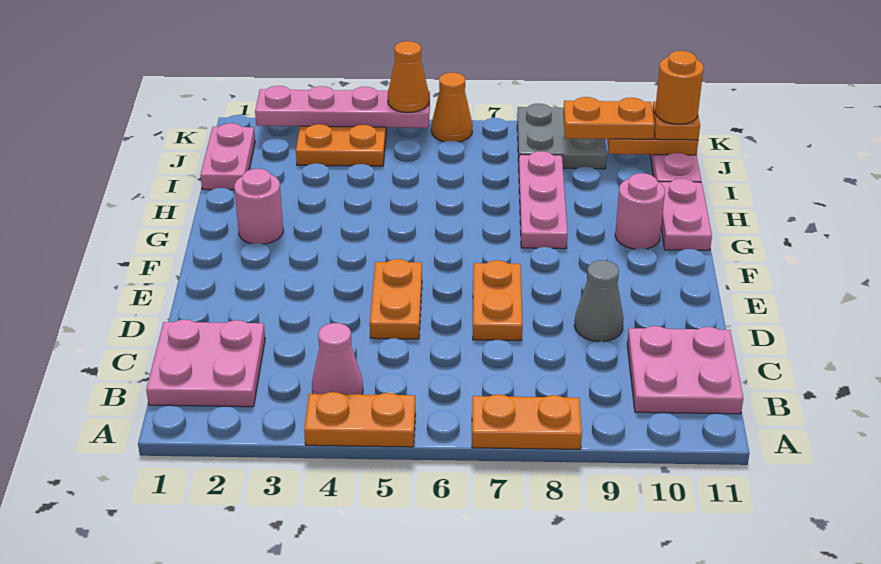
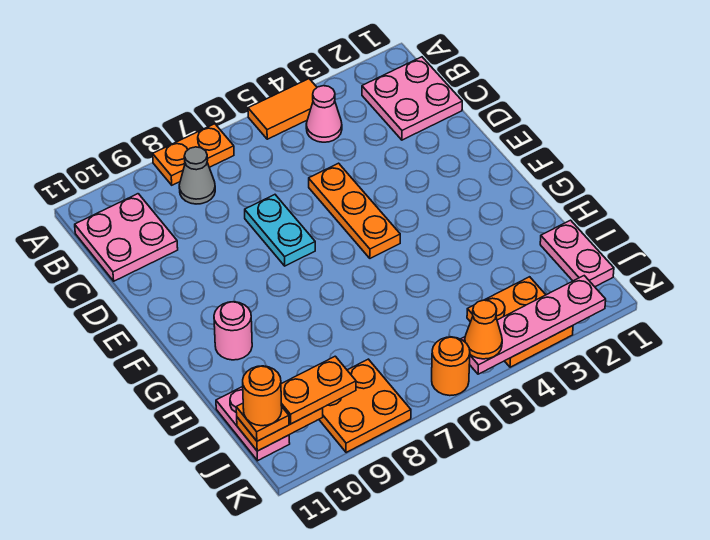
orange 1x2 plate [304,392,415,447] -> orange 1x2 tile [248,79,317,139]
orange 1x2 plate [370,259,422,339] -> orange 1x3 plate [309,163,400,258]
orange 1x2 plate [473,260,522,341] -> cyan 1x2 plate [245,195,315,266]
grey 1x1 cone [574,260,624,341] -> grey 1x1 cone moved to [179,147,215,204]
pink 1x1 round brick [234,169,283,244] -> none
pink 1x3 plate [519,151,568,249] -> none
pink 1x2 plate [660,178,712,250] -> none
grey 2x2 plate [517,104,607,169] -> orange 2x2 plate [319,359,411,453]
orange 1x1 cone [431,73,473,142] -> orange 1x1 round brick [432,337,470,396]

